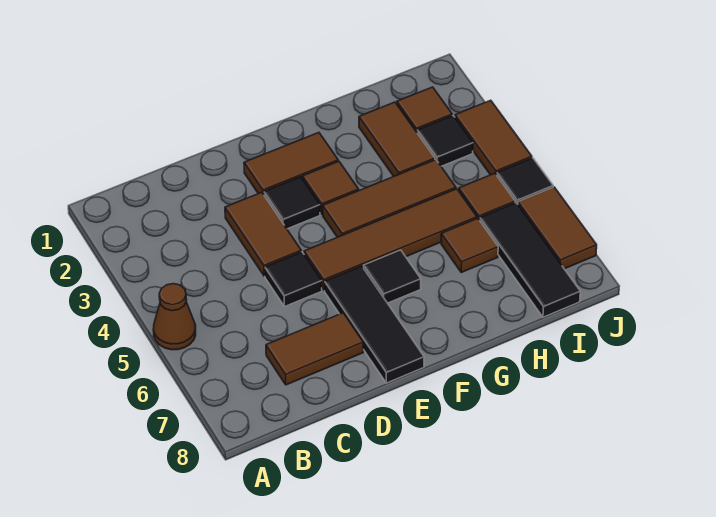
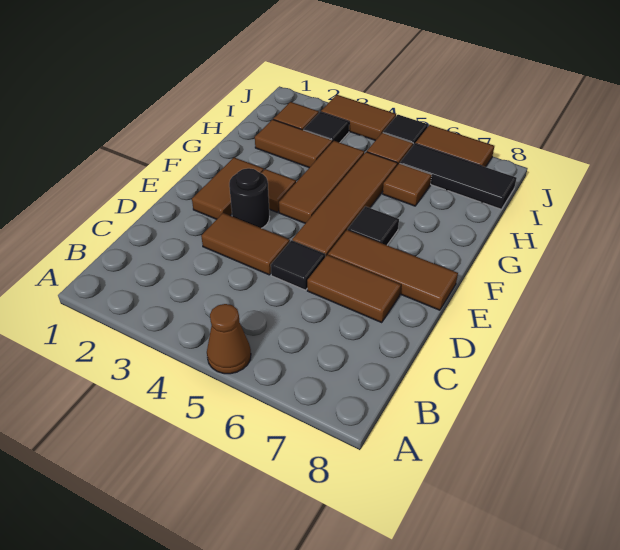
brown 1x2 tile [266,313,363,385] -> brown 1x2 tile turned to [307,255,401,322]
black 1x1 tile [264,177,320,229] -> black 1x1 round brick [229,168,270,228]
black 1x3 tile [325,266,424,383] -> brown 1x3 tile [328,230,458,310]

